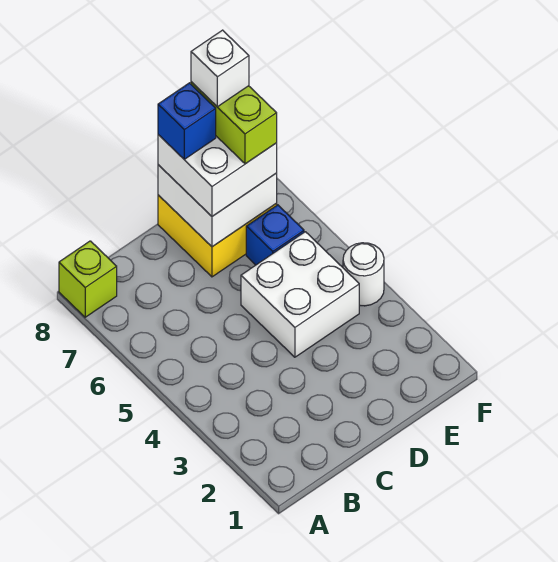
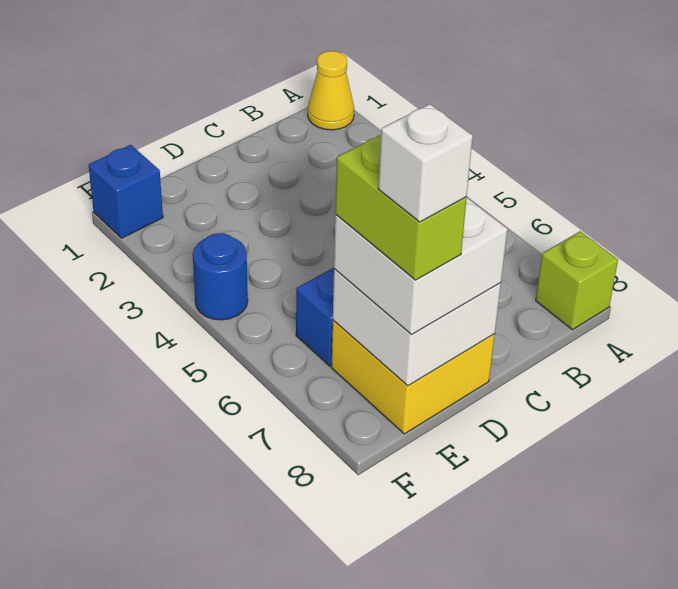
none -> yellow 1x1 cone [308,51,354,130]
white 2x2 brick [241,232,359,357] -> none
blue 1x1 brick [158,83,216,159] -> blue 1x1 brick moved to [89,145,163,238]
white 1x1 round brick [343,243,384,306] -> blue 1x1 round brick [193,233,248,320]

